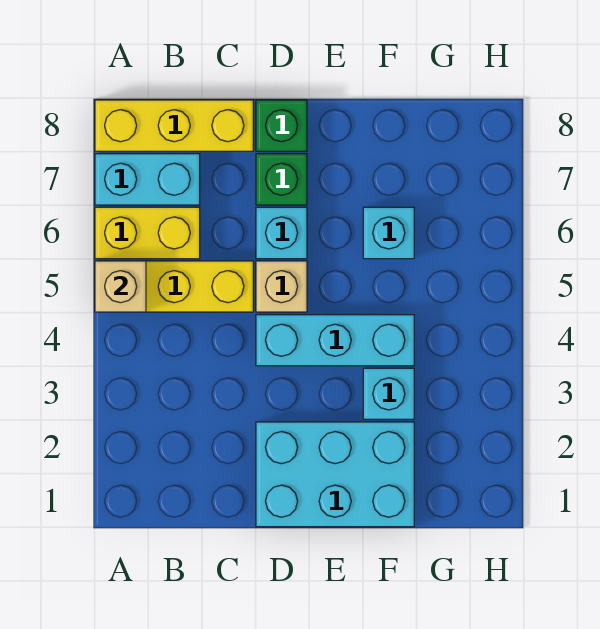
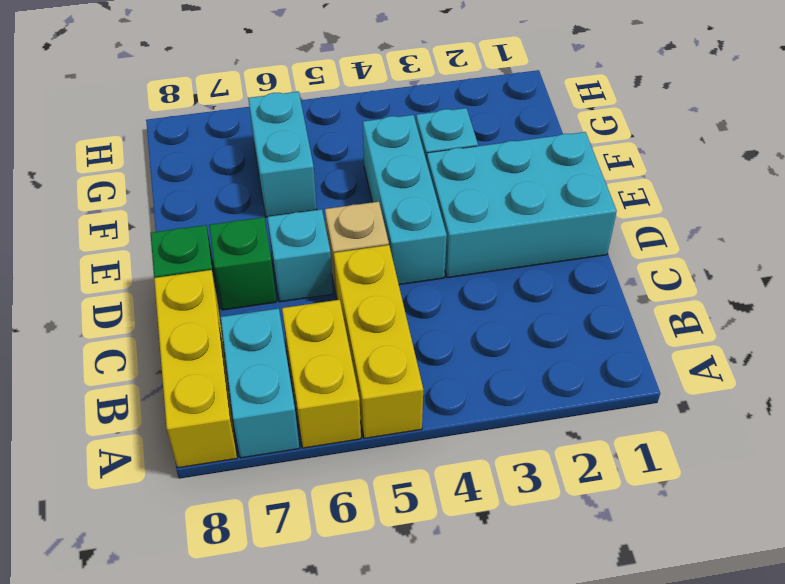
tan 1x1 brick [95,261,146,312] -> none
cyan 2x3 brick [256,422,414,527] -> cyan 2x3 brick turned to [427,132,617,278]
cyan 1x1 brick [363,207,414,259] -> cyan 1x2 brick [248,92,317,217]

